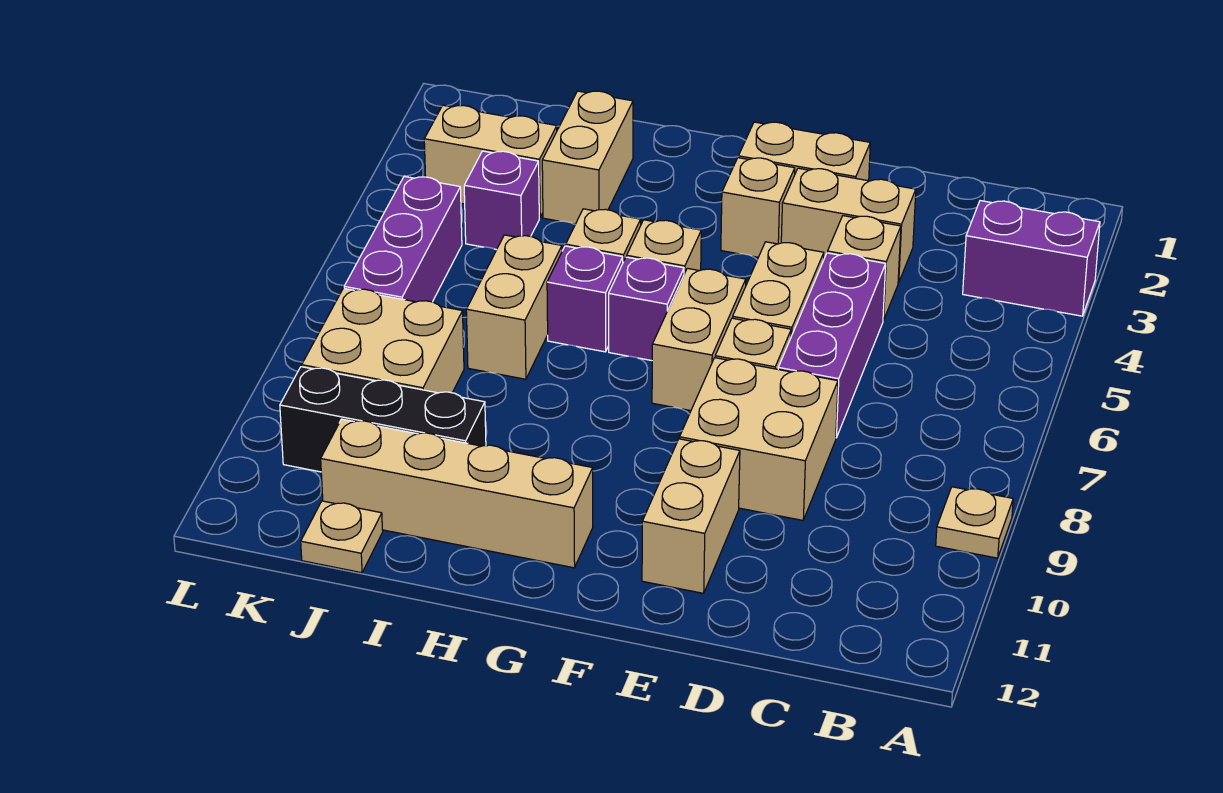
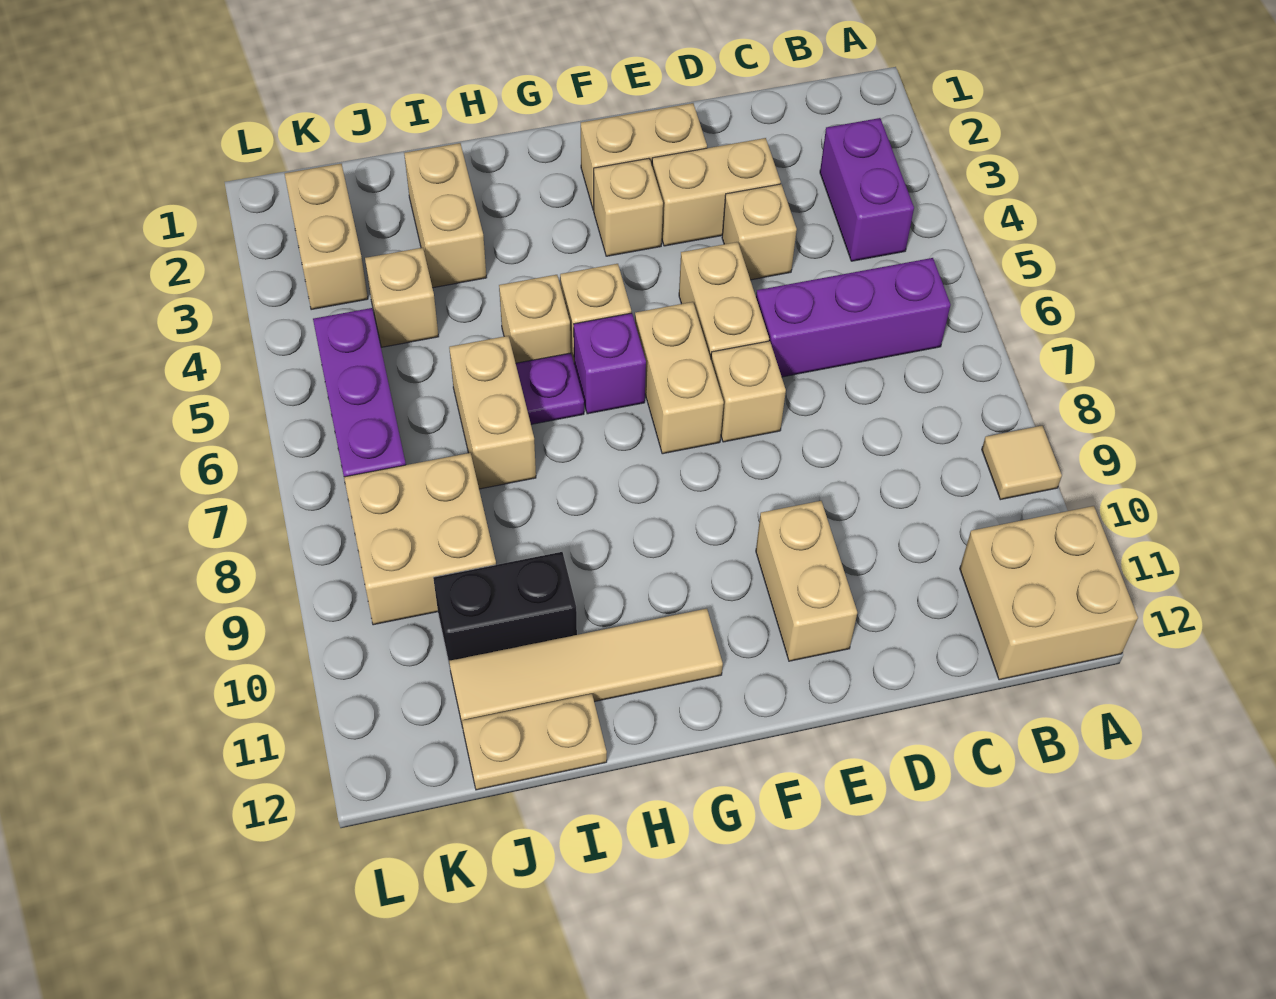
purple 1x2 brick [963,201,1100,316] -> purple 1x2 brick turned to [820,118,914,261]
tan 1x1 plate [936,487,1013,558] -> tan 1x1 tile [982,426,1062,500]
purple 1x3 brick [778,253,886,438] -> purple 1x3 brick turned to [756,258,950,377]
tan 2x2 brick [680,358,838,520] -> tan 2x2 brick moved to [960,506,1138,680]
tan 1x4 brick [321,419,593,568] -> tan 1x4 tile [449,609,723,727]
purple 1x1 brick [547,246,623,352] -> purple 1x1 plate [516,353,584,424]
black 1x3 brick [280,367,486,472] -> black 1x2 brick [433,552,577,667]
tan 1x2 brick [424,105,557,218] -> tan 1x2 brick turned to [285,164,368,310]
purple 1x1 brick [464,151,539,250] -> tan 1x1 brick [365,248,439,347]
tan 1x1 plate [301,501,383,573] -> tan 1x2 plate [462,694,607,790]

